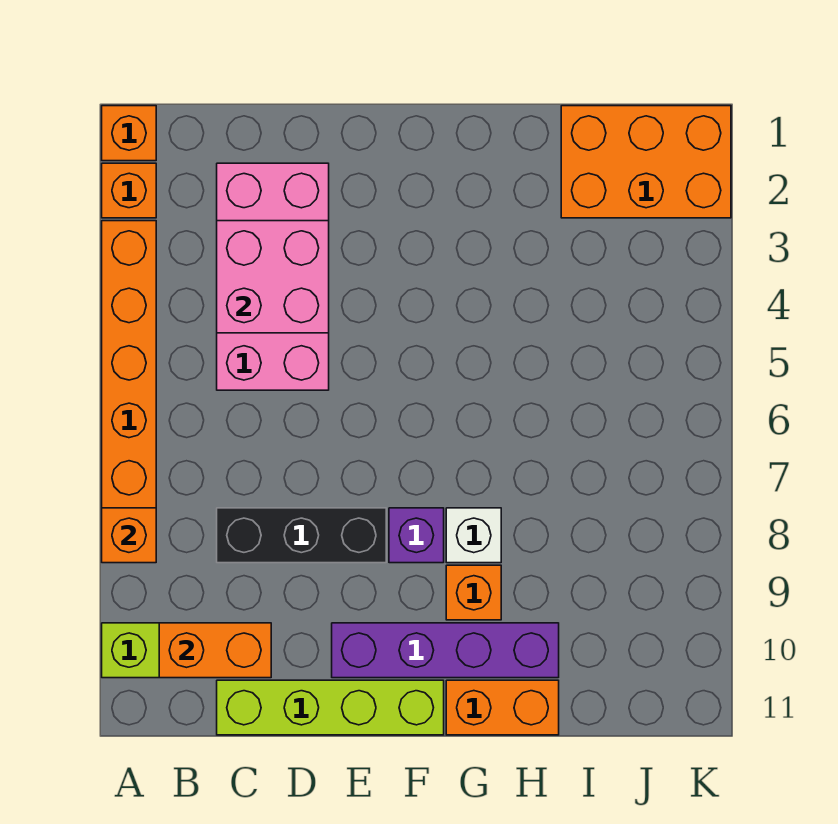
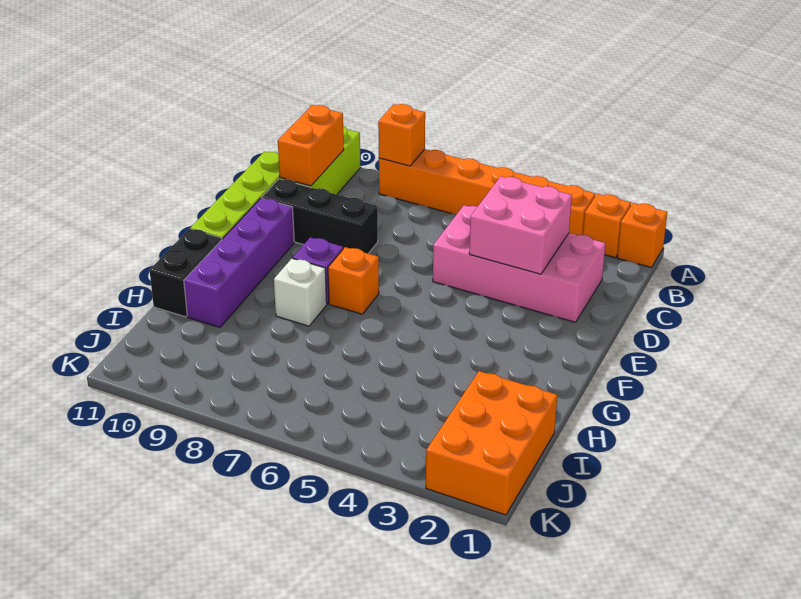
black 1x3 brick [217,508,386,563] -> black 1x3 brick turned to [262,179,378,254]
orange 1x1 brick [446,565,501,620] -> orange 1x1 brick moved to [328,247,379,314]
orange 1x2 brick [446,680,559,735] -> black 1x2 brick [149,229,222,317]

